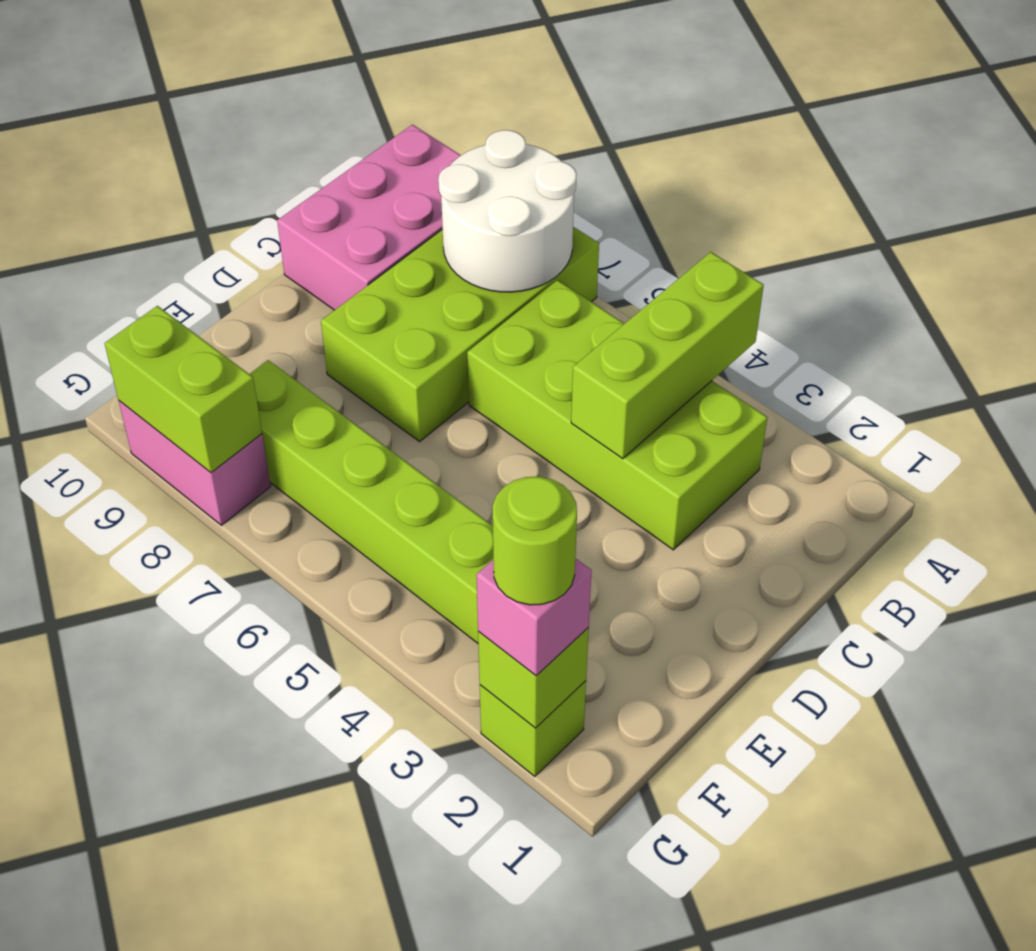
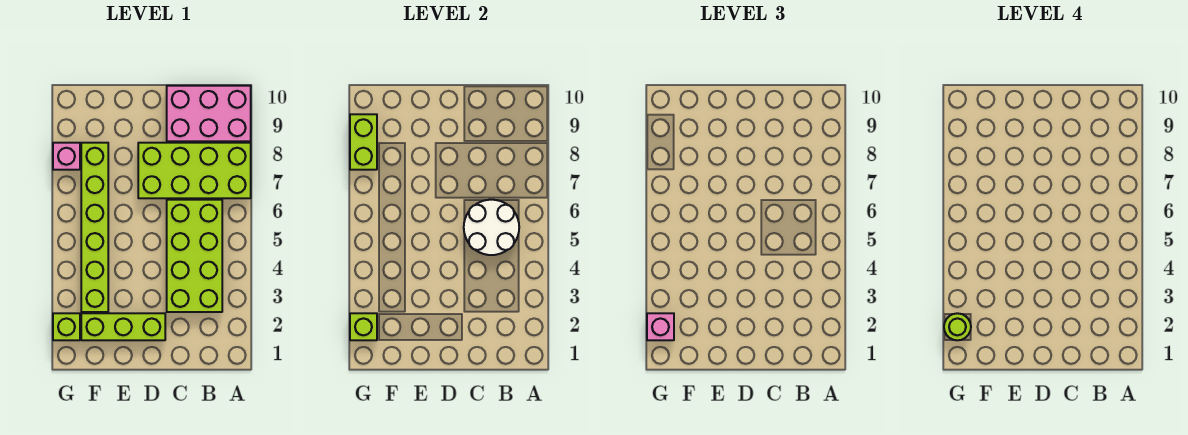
lime 1x3 brick [571,252,764,459] -> lime 1x3 brick moved to [81,313,165,340]
white 2x2 round brick [438,130,577,292] -> white 2x2 round brick moved to [464,200,519,255]
pink 1x2 brick [119,401,271,525] -> pink 1x1 brick [53,143,80,170]

